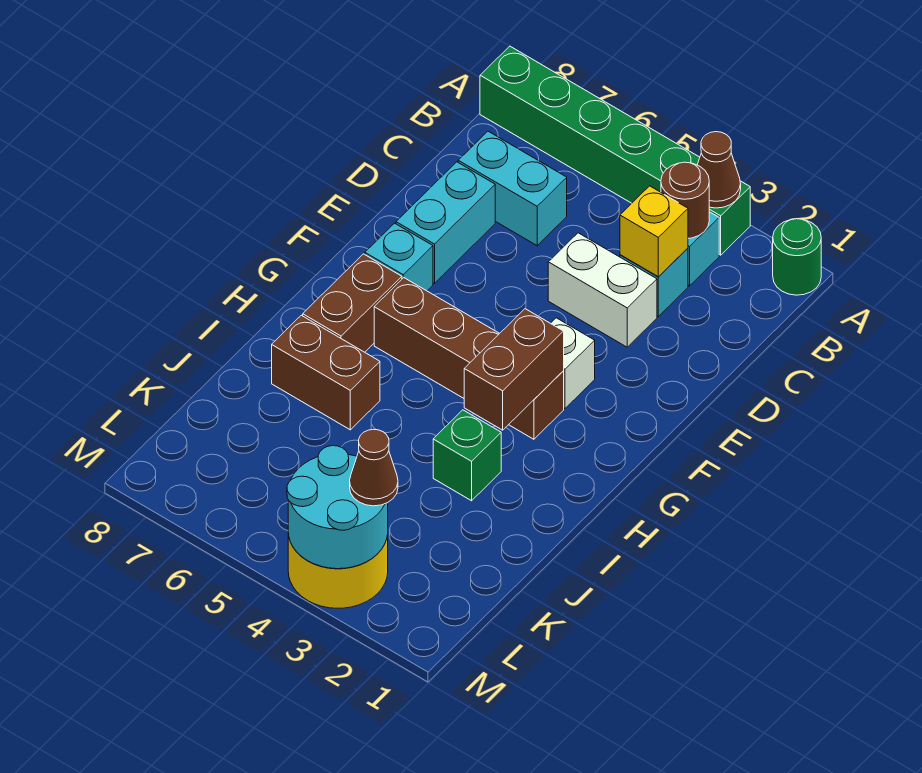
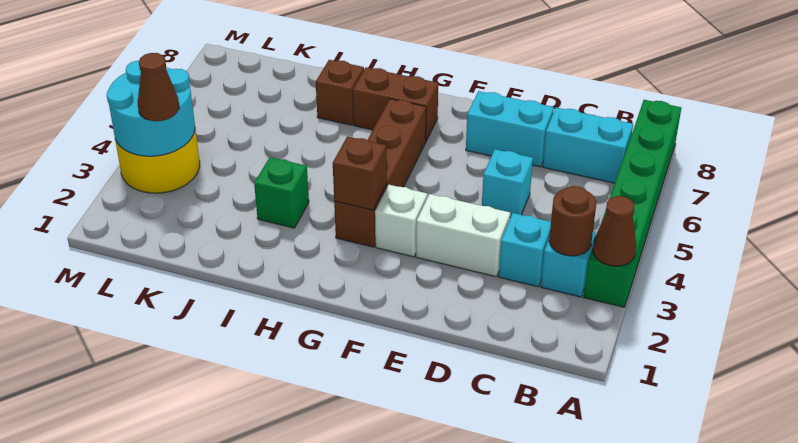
green 1x1 round brick [773,219,821,295] -> none
yellow 1x1 brick [620,186,688,277] -> none
cyan 1x2 brick [458,131,567,246] -> cyan 1x2 brick turned to [543,108,633,183]
white 1x2 brick [548,233,657,347] -> white 1x2 brick turned to [416,194,510,277]
cyan 1x1 brick [365,223,433,291] -> cyan 1x1 brick moved to [482,149,533,218]
brown 1x2 brick [464,309,564,430] -> brown 1x1 brick [333,137,387,210]
brown 1x2 brick [272,315,380,430] -> brown 1x1 brick [316,60,364,125]

